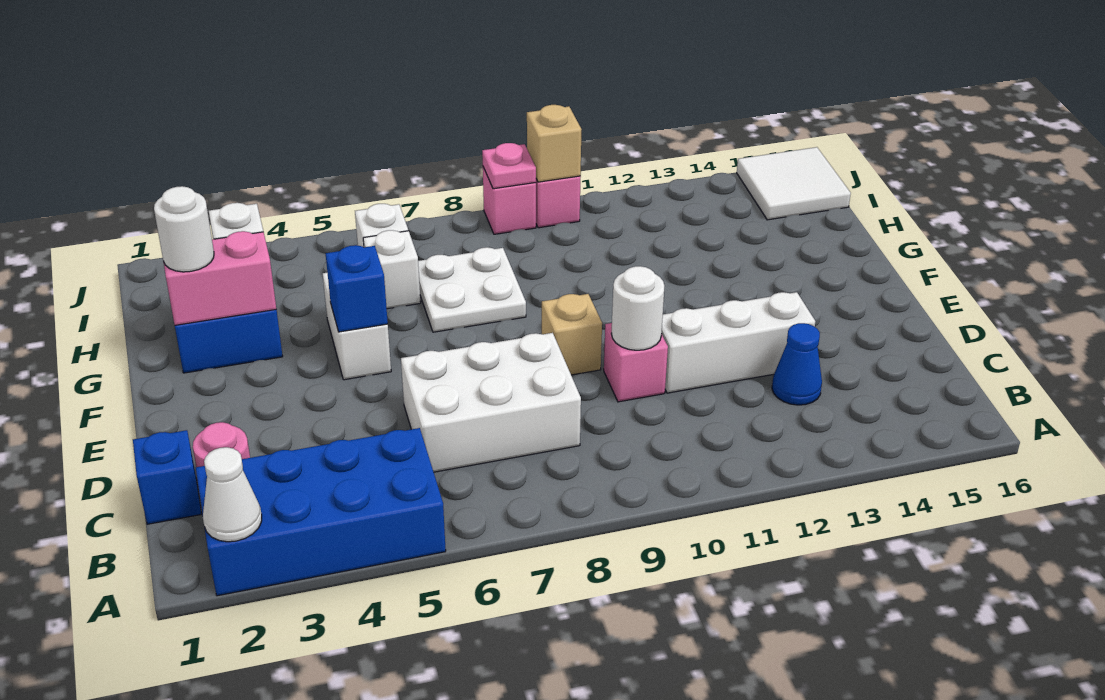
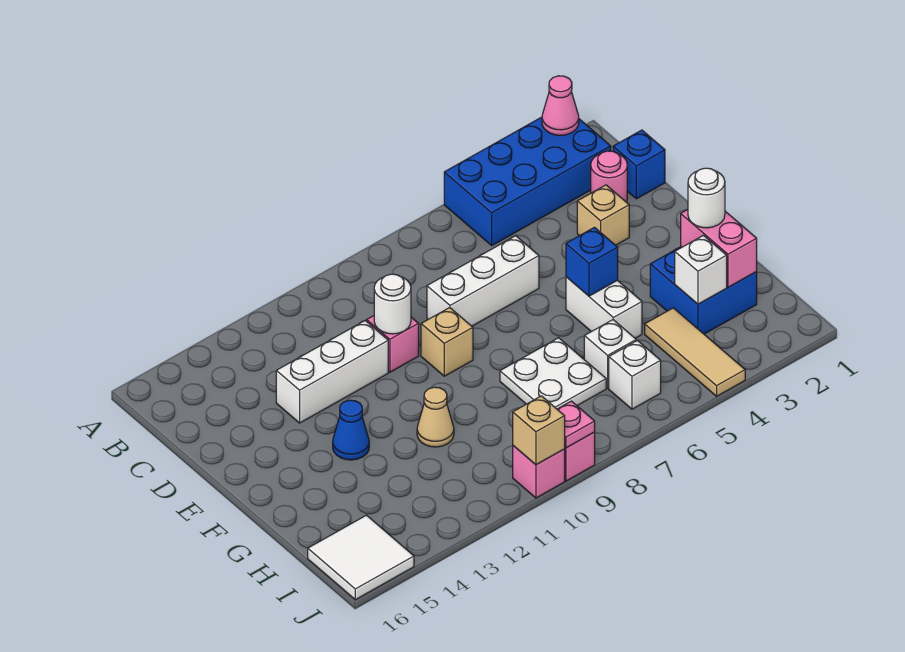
white 1x1 cone [203,447,262,542] -> pink 1x1 cone [542,76,579,135]
white 2x3 brick [401,333,581,472] -> white 1x3 brick [427,236,539,326]
blue 1x1 cone [772,323,822,405] -> blue 1x1 cone moved to [333,400,369,460]
none -> tan 1x1 brick [577,185,629,245]
pink 1x2 brick [164,231,276,325] -> pink 1x2 brick turned to [681,209,757,287]
none -> tan 1x1 cone [417,387,454,447]
none -> tan 1x3 tile [645,308,745,396]

